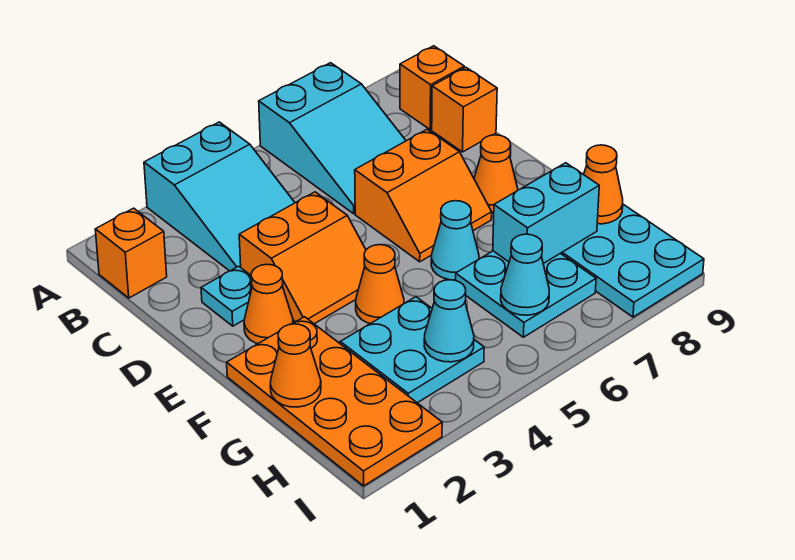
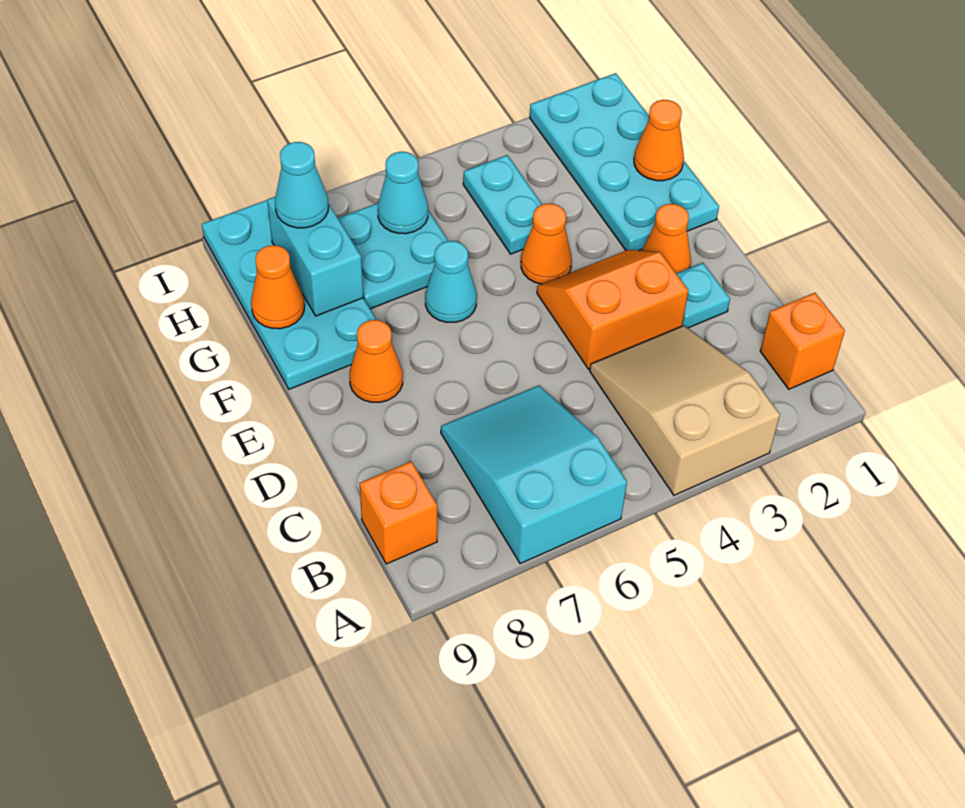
cyan 2x3 slope [144,122,295,271] -> tan 2x3 slope [590,326,780,495]
orange 1x1 brick [432,68,497,152] -> none
orange 2x2 slope [355,130,492,262] -> none
orange 2x4 plate [227,317,442,486] -> cyan 2x4 plate [530,73,719,251]
cyan 2x2 plate [340,297,484,403] -> cyan 1x2 plate [463,155,542,254]
cyan 1x2 brick [493,163,599,264] -> cyan 1x2 brick turned to [267,197,363,316]
cyan 1x1 cone [424,280,474,362] -> cyan 1x1 cone moved to [275,142,328,228]

